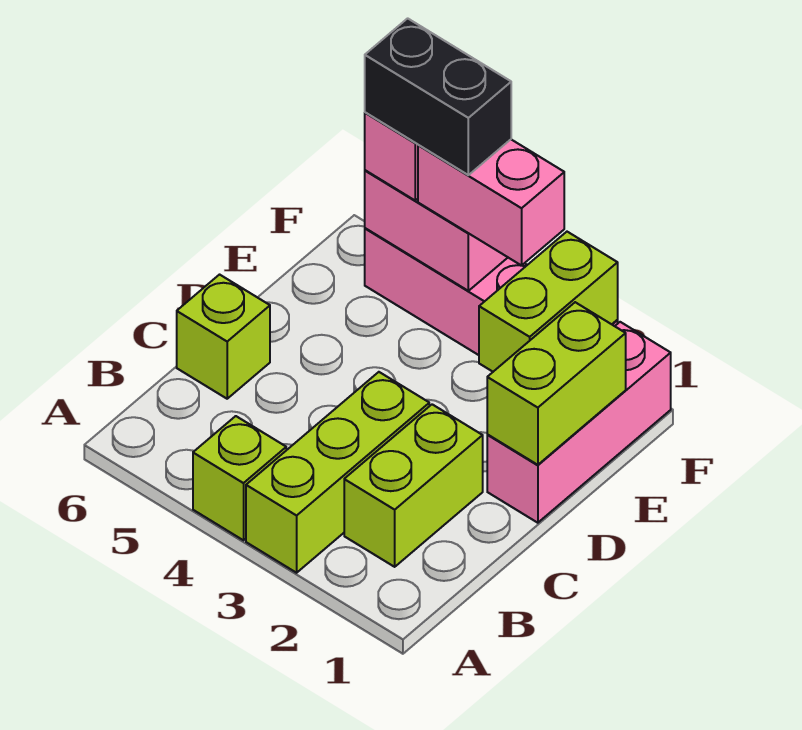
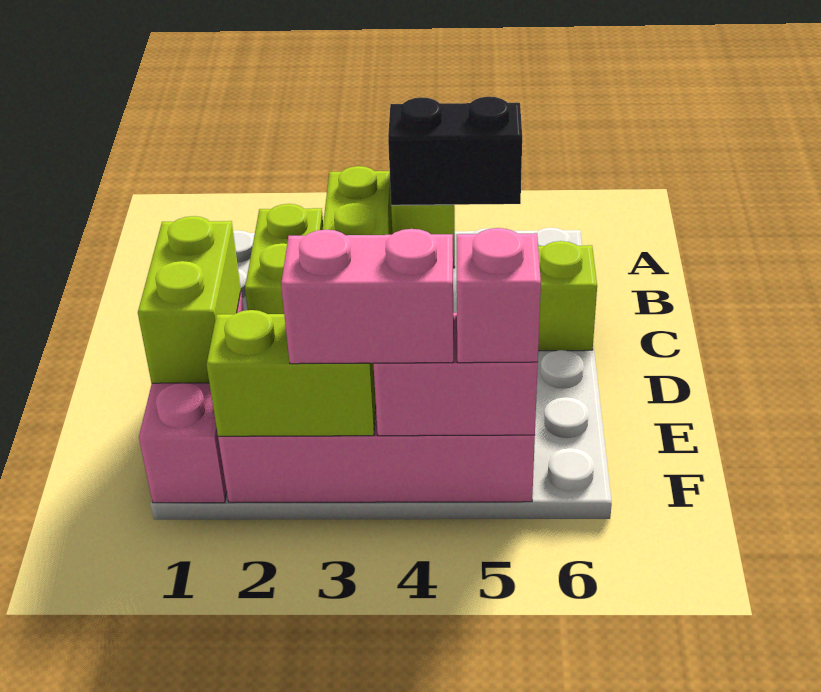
lime 1x2 brick [479,232,618,372] -> lime 1x2 brick turned to [207,310,376,436]
black 1x2 brick [365,18,511,175] -> black 1x2 brick moved to [388,97,522,205]

